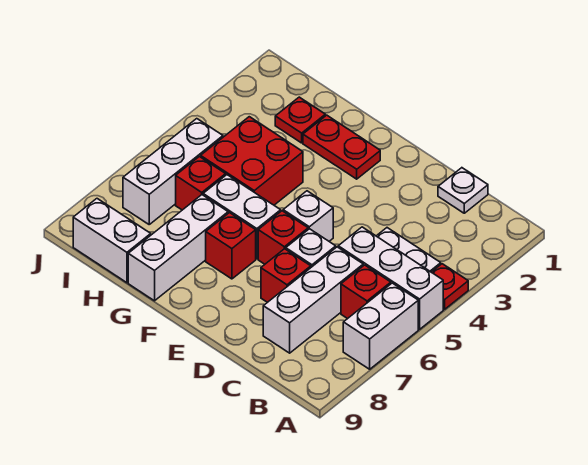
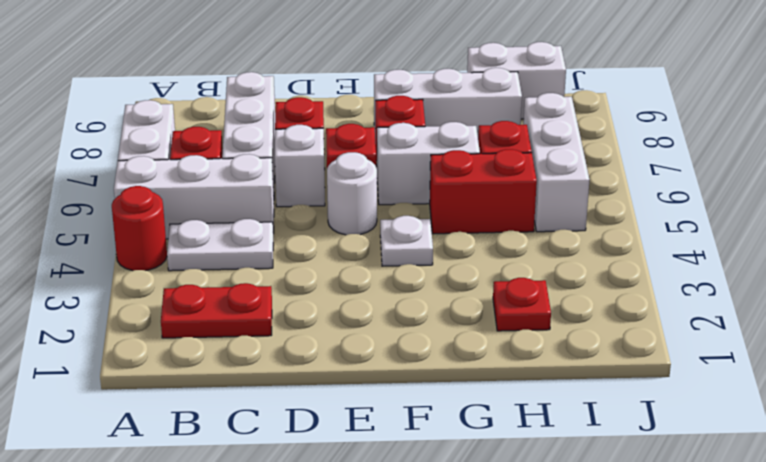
red 1x1 plate [432,264,468,309] -> red 1x1 round brick [112,186,167,271]
white 1x1 plate [438,168,488,213] -> white 1x1 plate moved to [380,216,433,266]
white 1x1 brick [283,191,333,241] -> white 1x1 round brick [327,152,377,235]
red 1x2 plate [303,115,380,179] -> red 1x2 plate moved to [161,283,272,338]
red 2x2 brick [201,117,303,205] -> red 1x2 brick [430,149,537,234]
white 1x3 brick [128,195,228,301] -> white 1x3 brick turned to [374,68,522,144]

